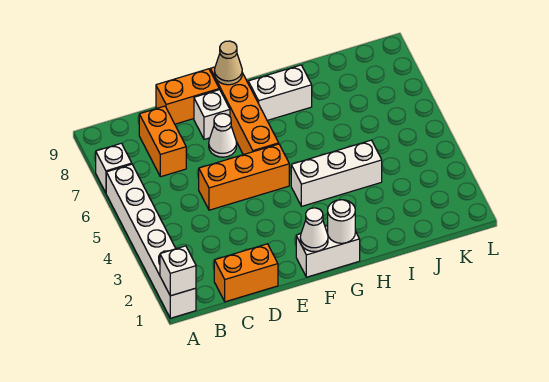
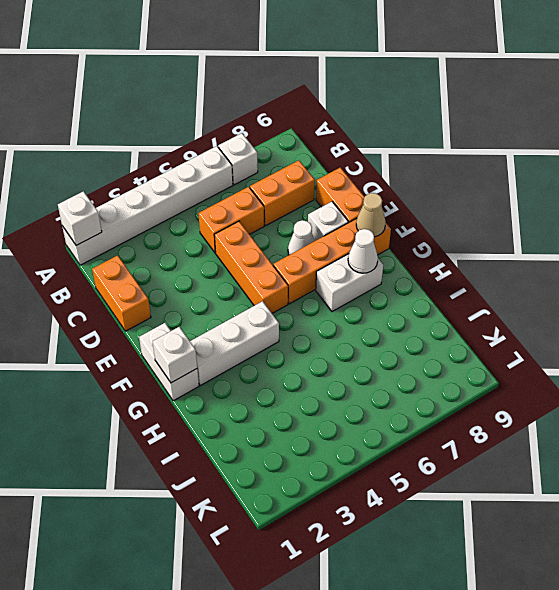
none -> orange 1x2 brick [198,187,264,253]
white 1x1 cone [300,208,328,252] -> white 1x1 cone moved to [348,229,378,273]
white 1x1 round brick [328,200,355,243] -> white 1x1 brick [153,327,197,383]
white 1x3 brick [291,140,382,206] -> white 1x3 brick turned to [190,301,279,385]
white 1x2 brick [248,65,312,120] -> white 1x2 brick turned to [316,254,383,312]

